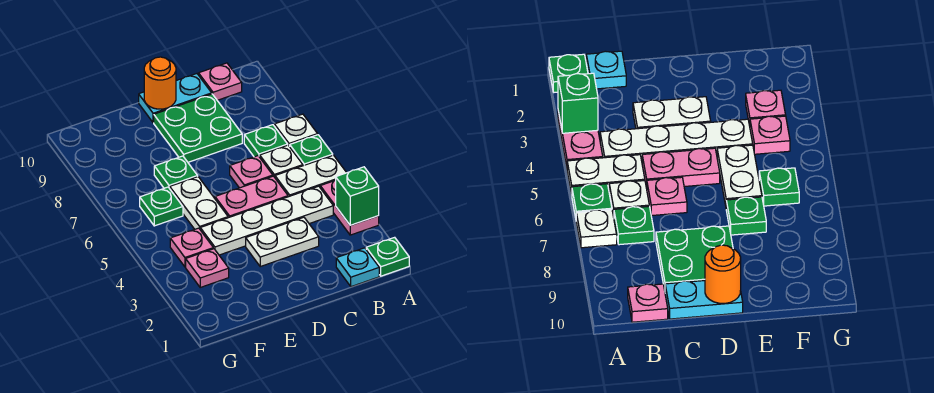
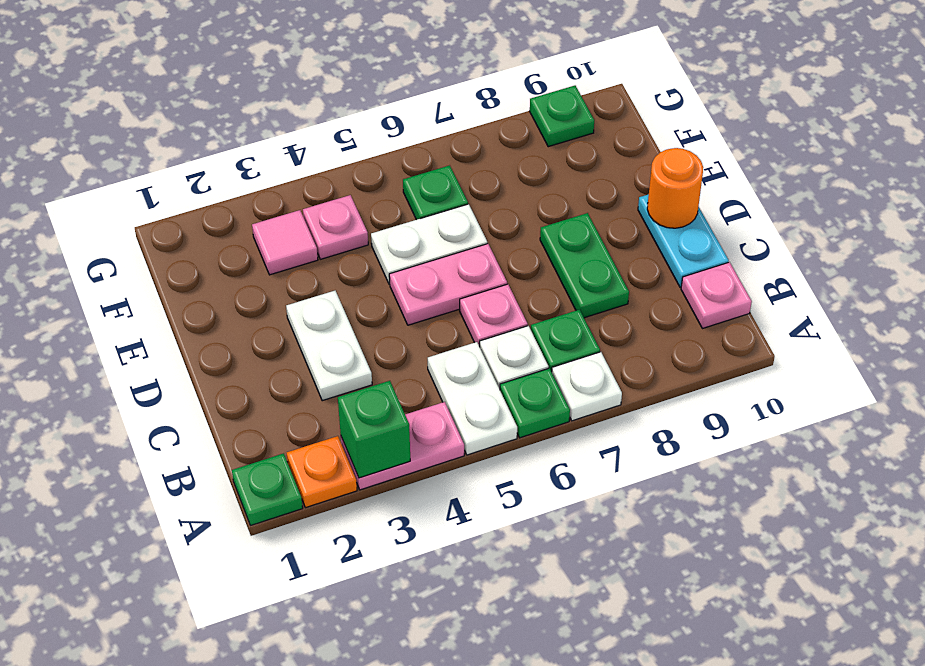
none -> orange 1x1 plate [287,436,357,508]
cyan 1x1 plate [336,248,379,287] -> none
white 1x4 plate [200,186,333,255] -> none
pink 1x2 plate [215,176,288,218] -> pink 1x2 plate turned to [389,244,507,325]
green 2x2 plate [154,94,242,162] -> green 1x2 plate [540,213,629,318]
green 1x1 plate [154,156,198,188] -> green 1x1 plate moved to [530,86,594,147]
pink 1x1 plate [186,249,229,287] -> pink 1x1 tile [252,210,318,275]

